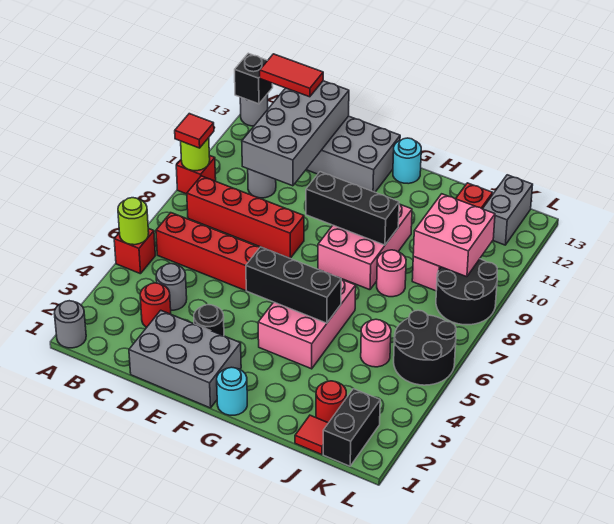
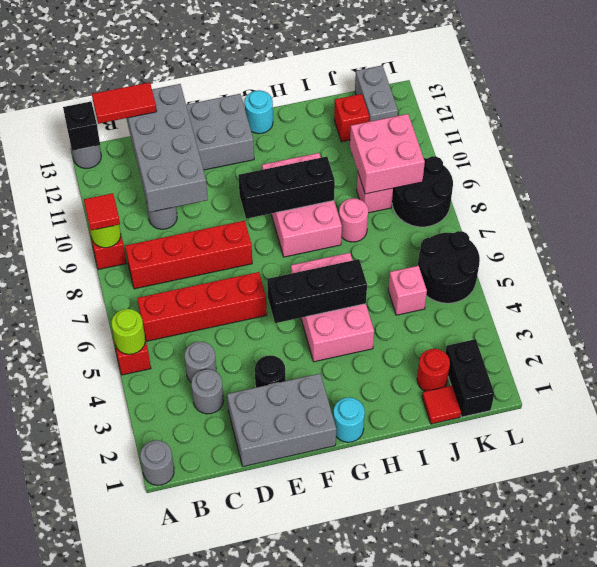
red 1x1 round brick [140,283,171,327] -> grey 1x1 round brick [191,369,223,414]
pink 1x1 round brick [361,319,391,367] -> pink 1x1 brick [388,266,427,315]

